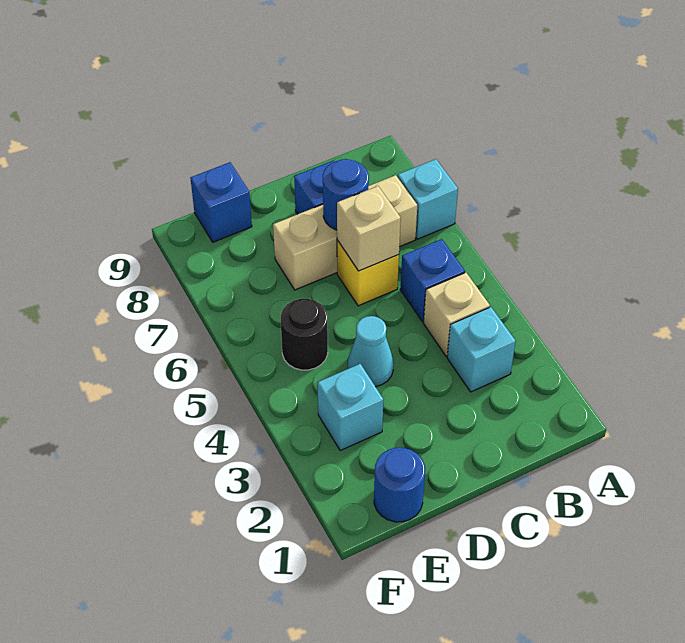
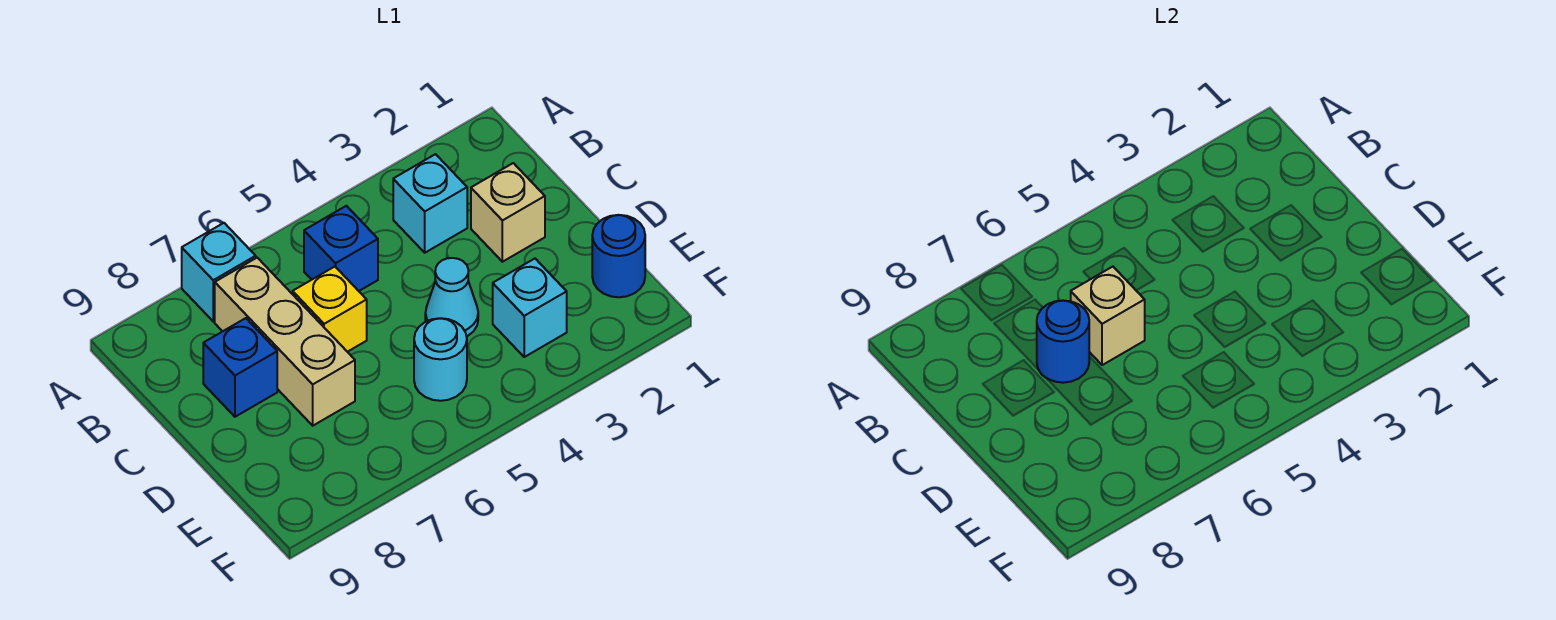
tan 1x1 brick [424,273,490,356] -> tan 1x1 brick moved to [471,163,545,262]
black 1x1 round brick [281,299,328,370] -> cyan 1x1 round brick [414,318,467,401]
blue 1x1 brick [190,162,252,242] -> none

